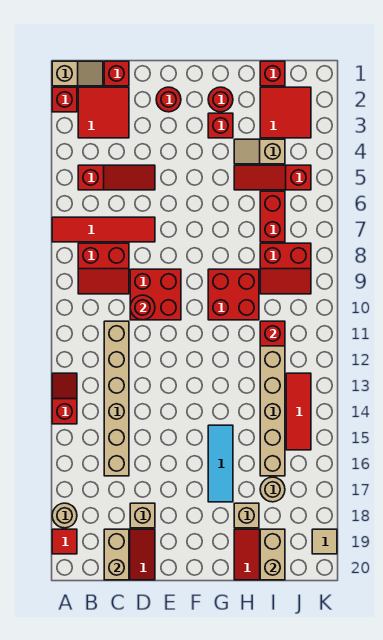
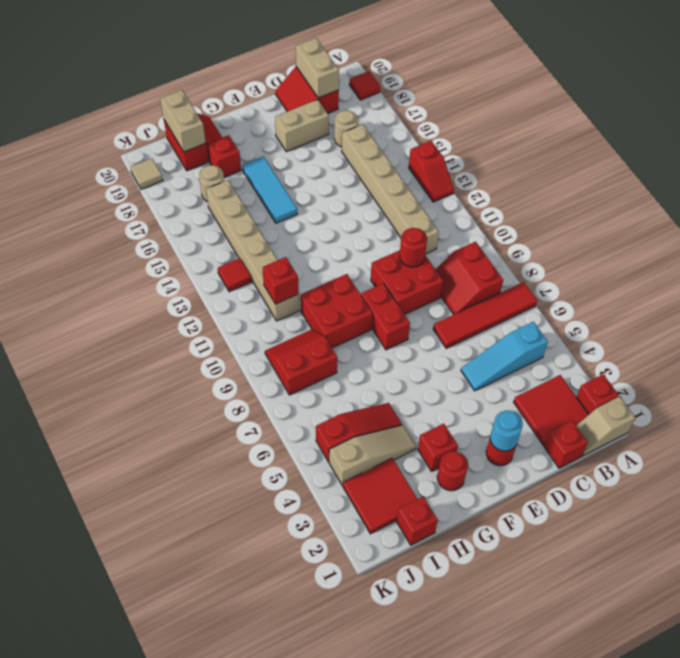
tan 1x1 round brick [52,503,77,528] -> tan 1x1 round brick moved to [334,110,358,147]
red 1x3 slope [78,165,155,190] -> cyan 1x3 slope [461,322,548,391]
red 2x2 slope [78,243,129,294] -> red 2x2 slope turned to [436,242,503,315]
tan 1x1 brick [130,503,155,528] -> tan 1x2 brick [275,100,329,152]
none -> cyan 1x1 round brick [490,411,523,451]
tan 1x2 slope [234,139,285,164] -> tan 1x3 slope [329,425,416,486]
tan 1x1 brick [234,503,259,528] -> red 1x1 brick [207,135,241,177]
red 1x2 brick [260,191,285,242] -> red 1x2 brick moved to [361,283,410,350]
red 1x3 tile [286,373,311,450] -> red 1x1 tile [218,258,252,292]

